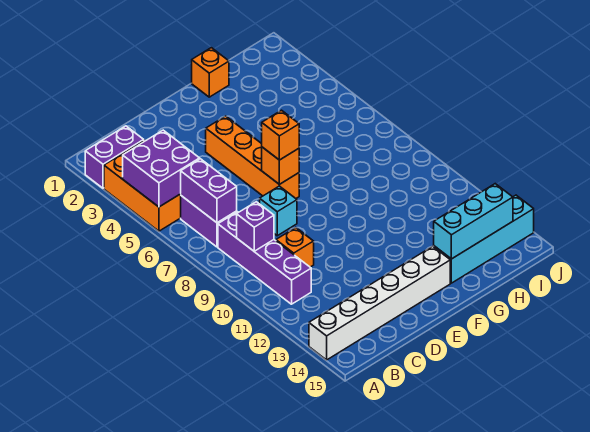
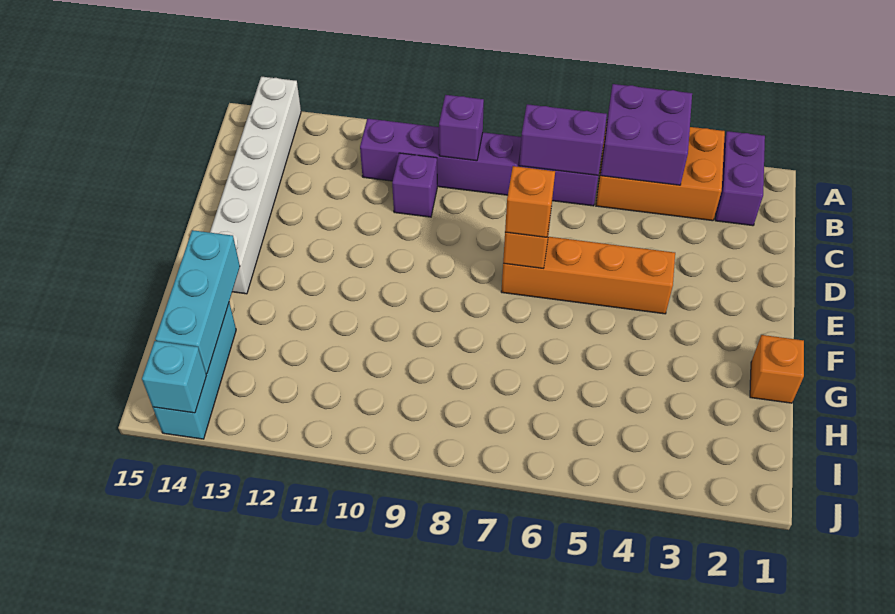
orange 1x1 brick [276,228,314,267] -> purple 1x1 brick [392,153,437,217]
cyan 1x1 brick [260,186,297,236] -> cyan 1x1 brick moved to [142,341,207,413]
cyan 1x4 brick [433,195,534,283] -> cyan 1x3 brick [153,303,236,439]

